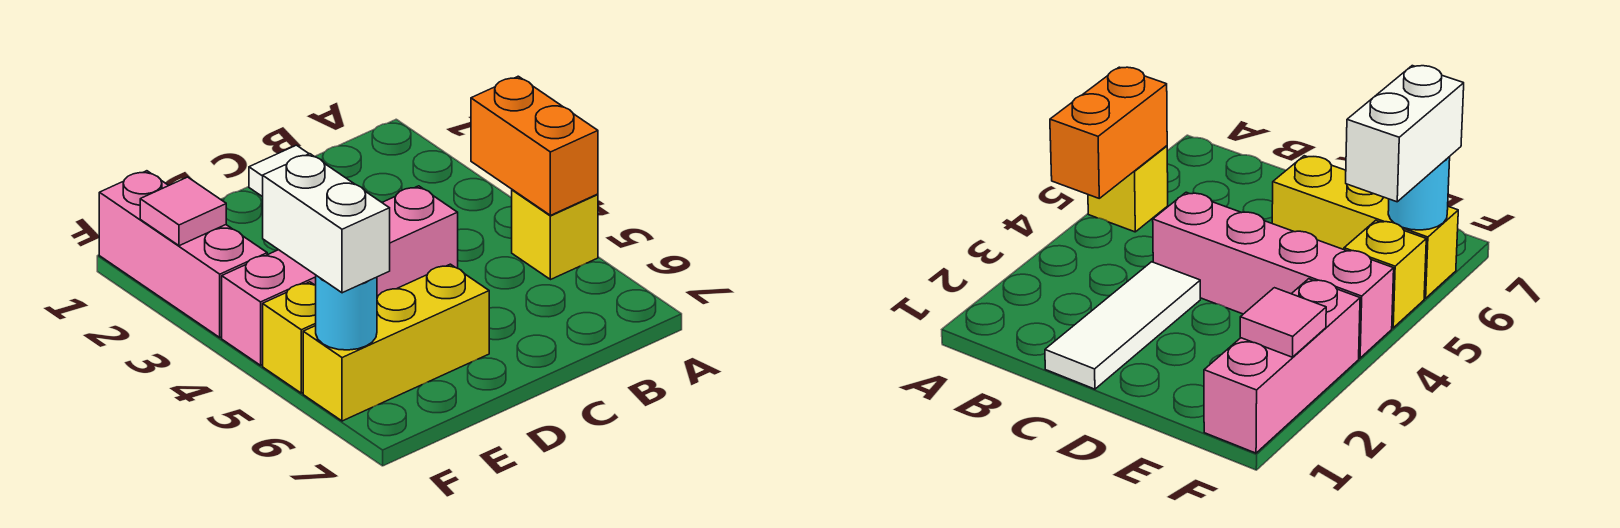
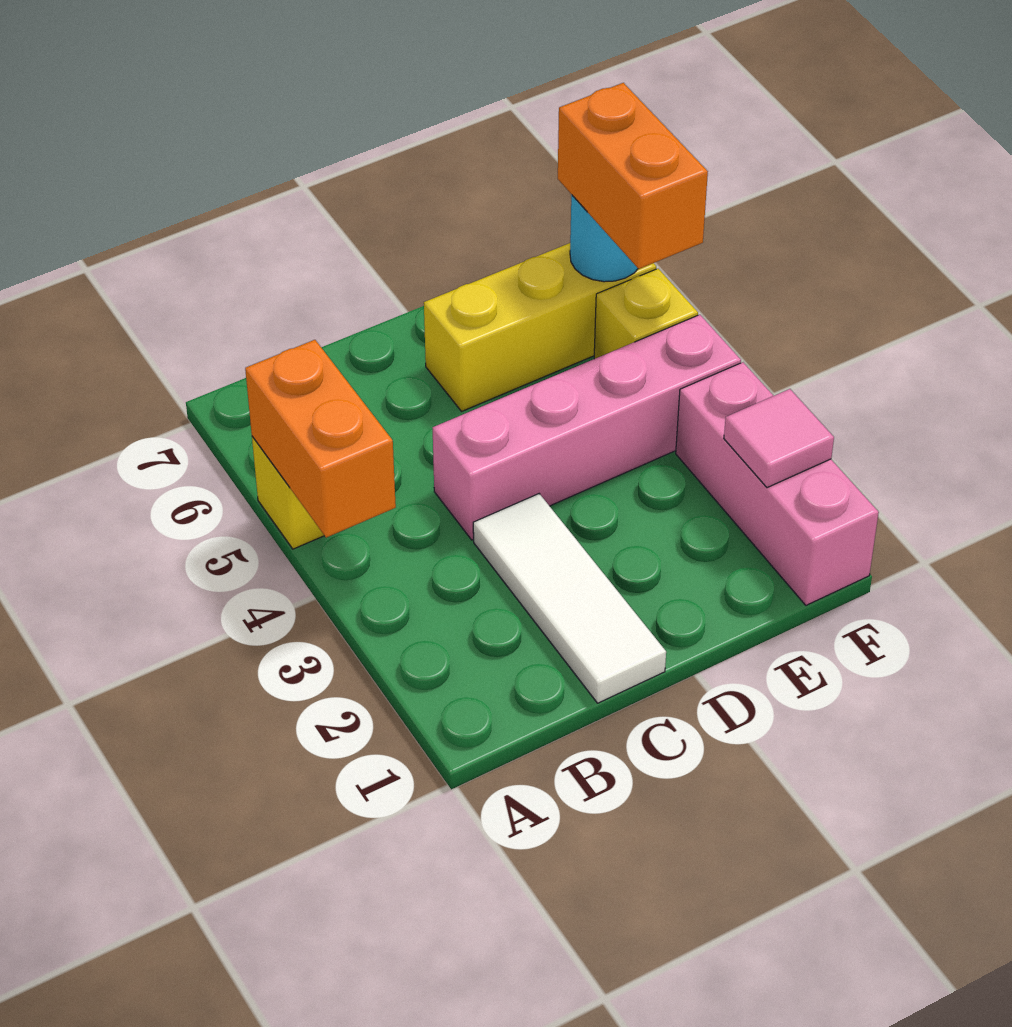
white 1x2 brick [263,154,390,293] -> orange 1x2 brick [558,83,708,269]

